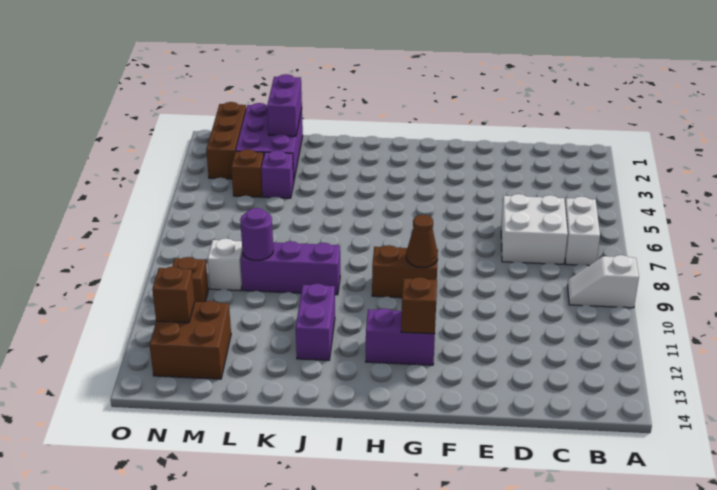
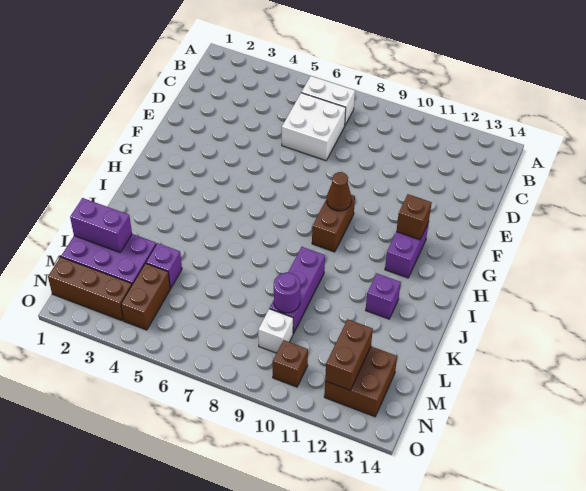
white 1x2 slope [568,255,639,308] -> none
purple 1x2 brick [296,284,335,360] -> purple 1x1 brick [366,274,401,319]
brown 1x1 brick [231,149,264,197] -> brown 1x2 brick [121,263,170,330]
brown 1x1 brick [152,267,195,323] -> brown 1x2 brick [325,319,373,390]

